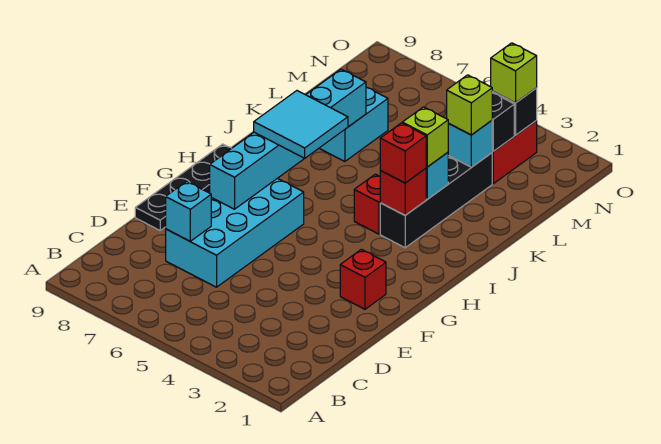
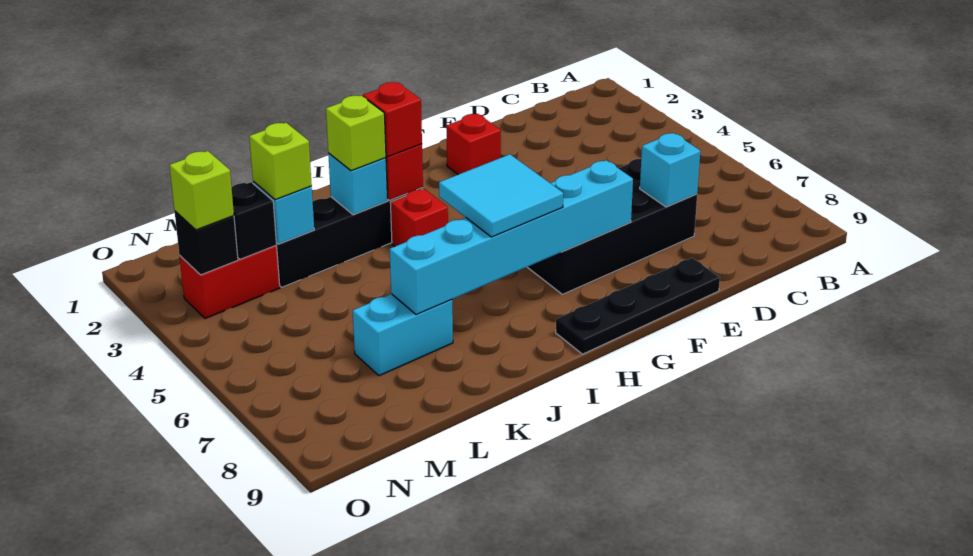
cyan 2x4 brick [166,178,304,287] -> black 2x4 brick [527,159,697,294]

